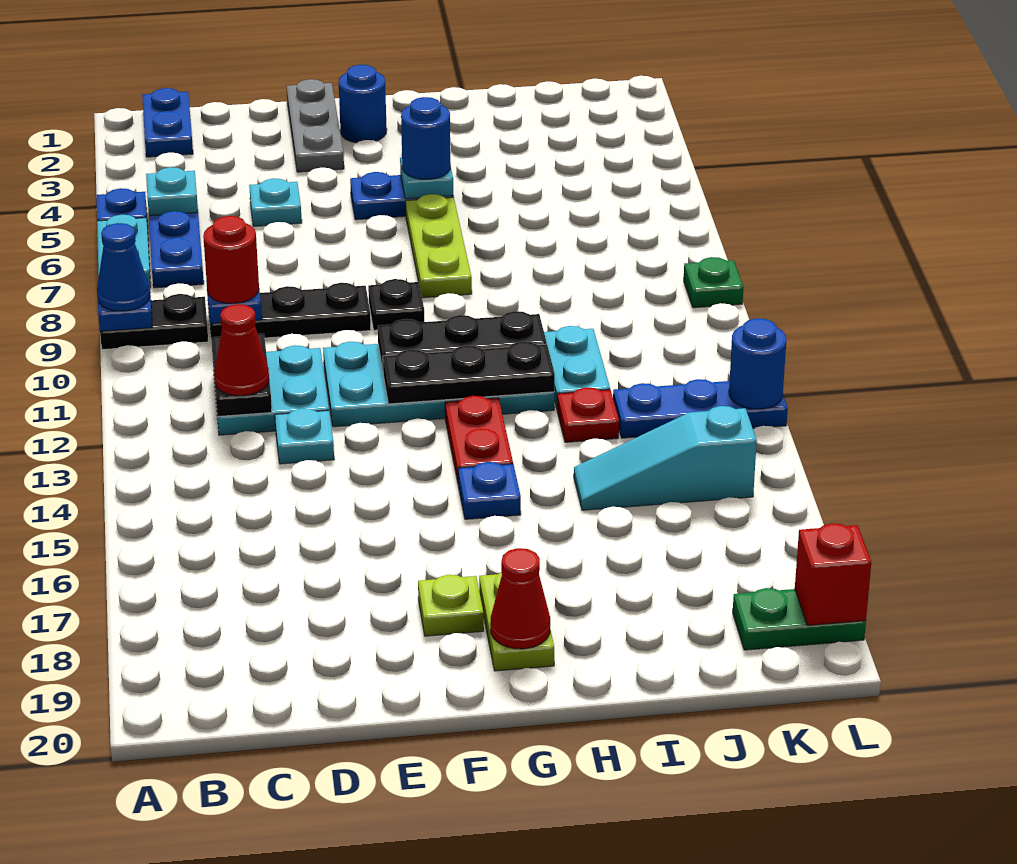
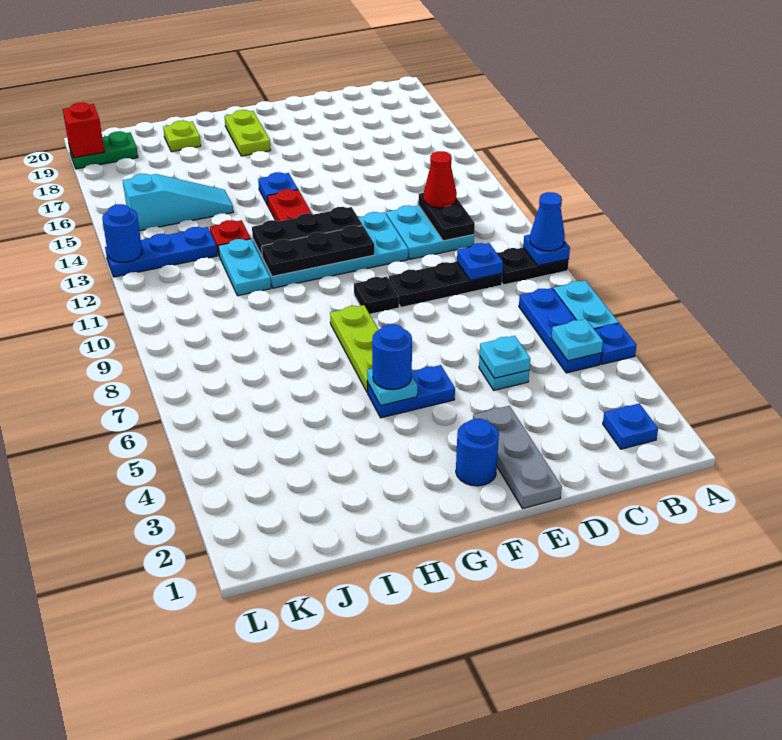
blue 1x2 plate [142,88,193,157] -> blue 1x1 plate [603,404,658,449]
red 1x1 round brick [203,216,259,303] -> none
cyan 1x1 plate [275,408,334,464] -> cyan 1x1 plate moved to [480,336,530,378]
lime 1x1 plate [418,575,484,636] -> lime 1x1 plate moved to [163,120,201,152]
red 1x1 cone [490,548,550,649] -> none
green 1x1 plate [684,257,743,308] -> none

